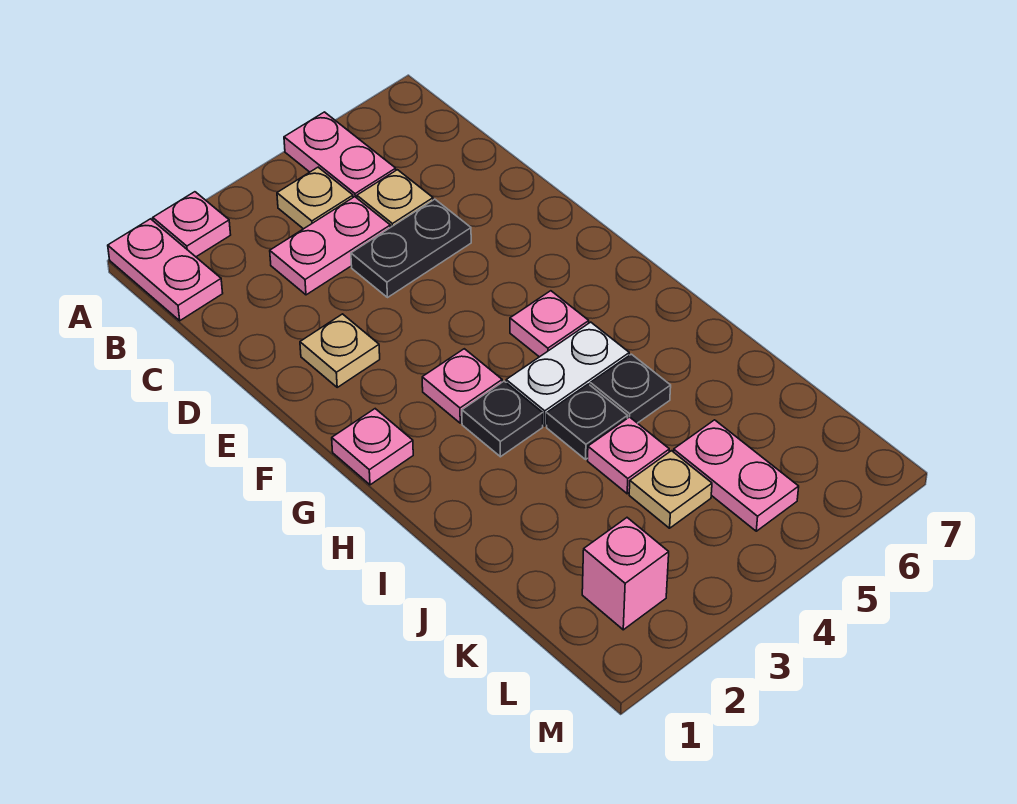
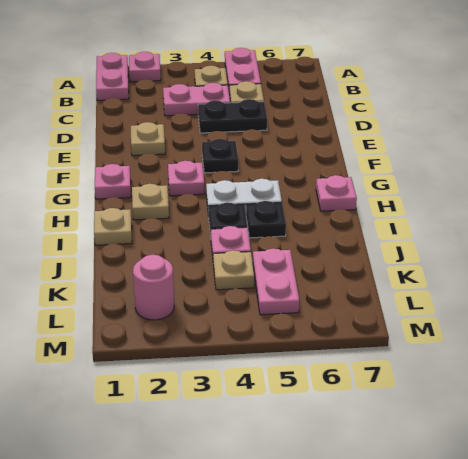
pink 1x1 plate [510,291,589,357] -> pink 1x1 plate moved to [316,175,357,211]
none -> tan 1x1 plate [132,184,169,220]
black 1x1 plate [462,381,543,457] -> black 1x1 plate moved to [202,139,238,173]
none -> tan 1x1 plate [94,208,132,245]
pink 1x1 brick [582,518,669,630] -> pink 1x1 round brick [133,255,174,320]

